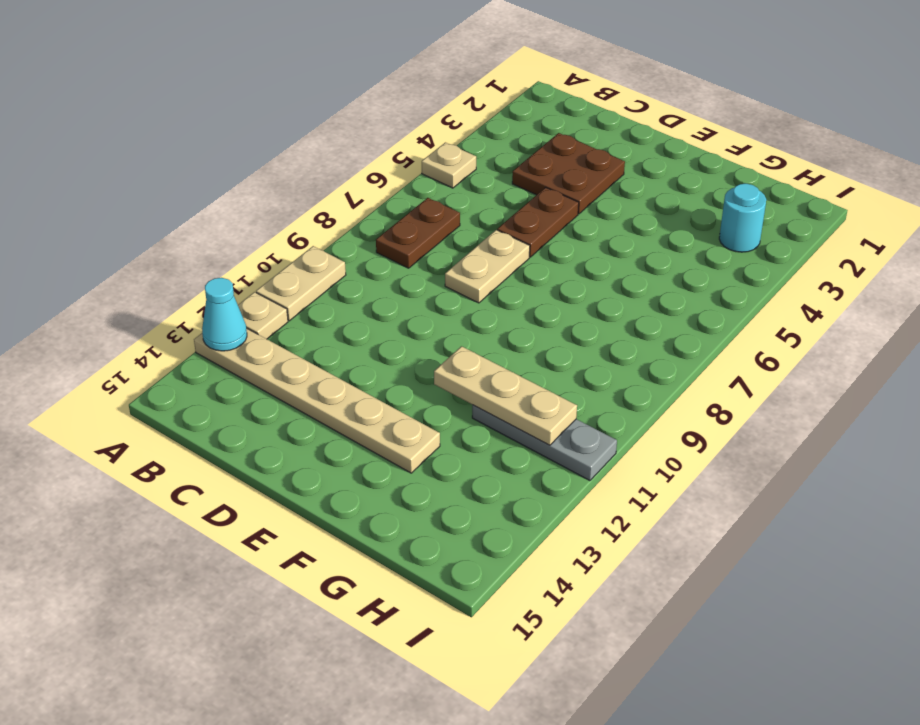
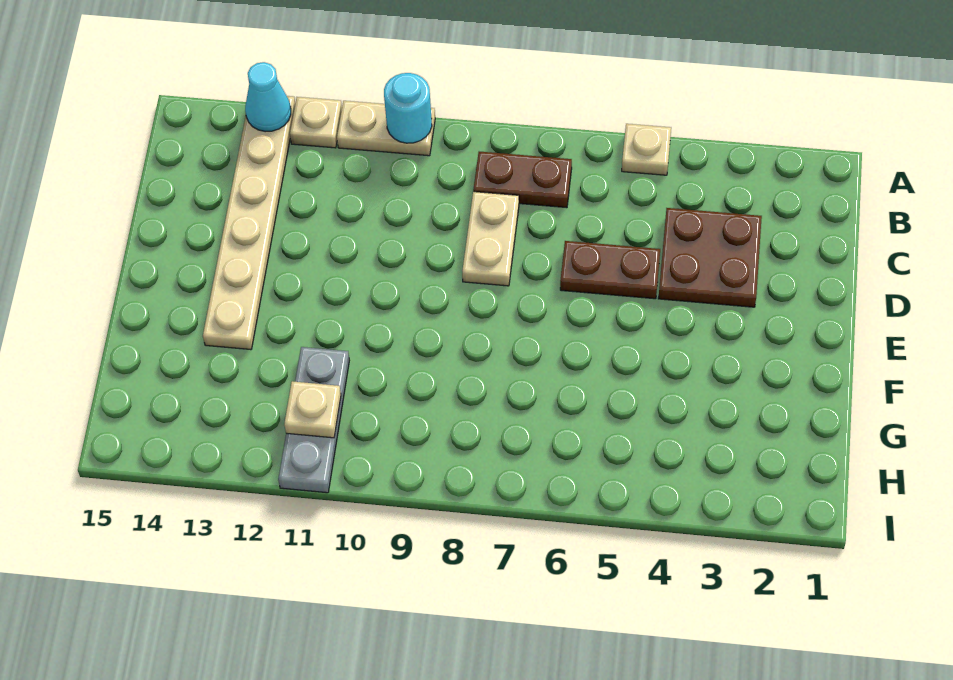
tan 1x2 plate [445,230,530,303] -> tan 1x2 plate turned to [462,192,519,286]
tan 1x3 plate [434,346,577,445] -> tan 1x1 plate [284,381,341,438]
cyan 1x1 round brick [719,184,766,252] -> cyan 1x1 round brick moved to [384,73,432,143]

